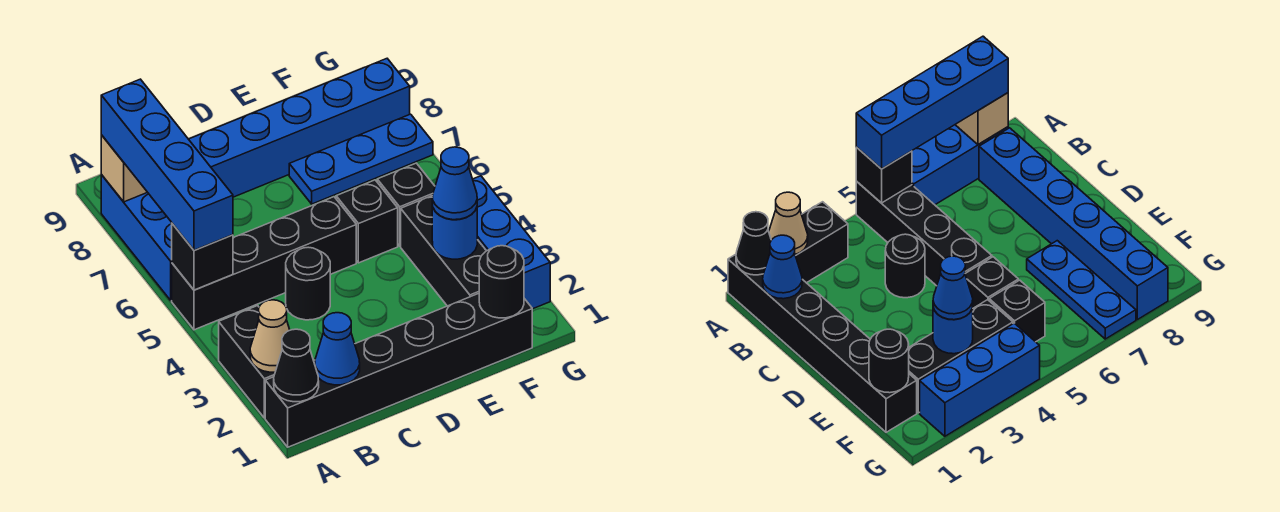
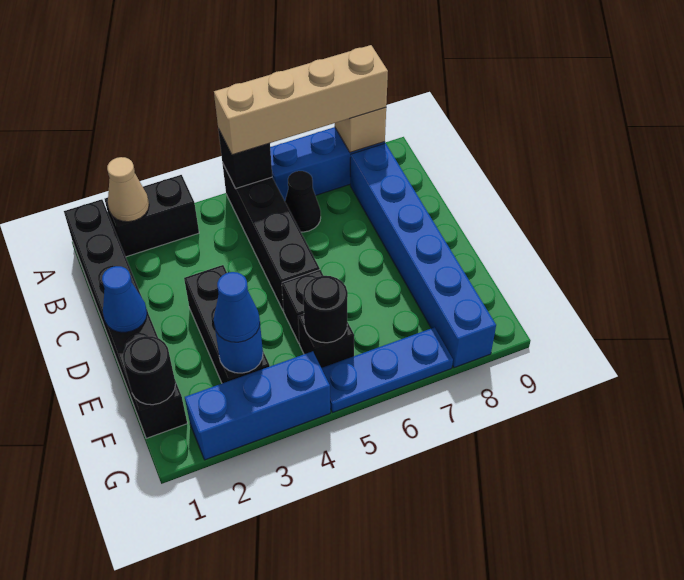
black 1x1 cone [274,329,319,402] -> black 1x1 cone moved to [285,171,321,232]
blue 1x4 brick [101,79,233,250] -> tan 1x4 brick [214,45,388,155]
blue 1x1 cone [315,313,360,385] -> blue 1x1 cone moved to [102,266,147,332]
black 1x1 round brick [286,247,330,320] -> black 1x1 round brick moved to [303,276,348,343]
blue 1x3 plate [289,114,433,204] -> blue 1x3 plate turned to [322,327,453,413]
black 1x3 brick [401,196,486,306] -> black 1x3 brick turned to [184,265,270,383]

